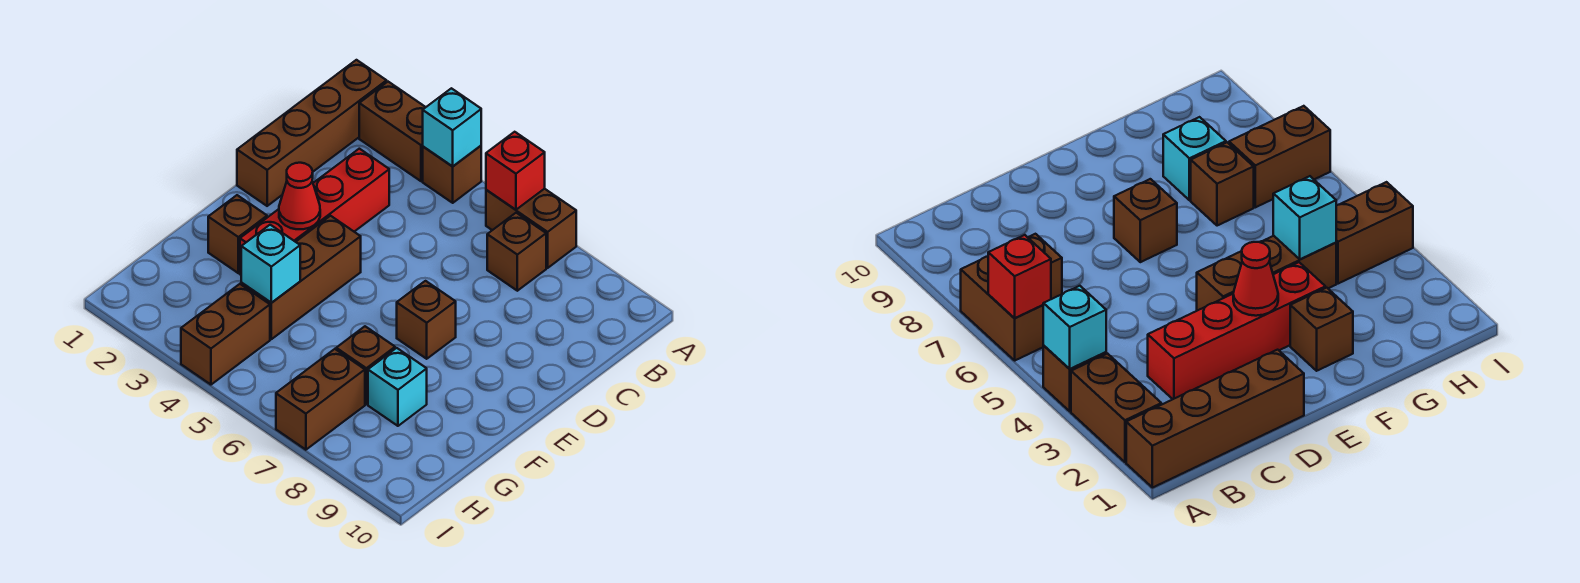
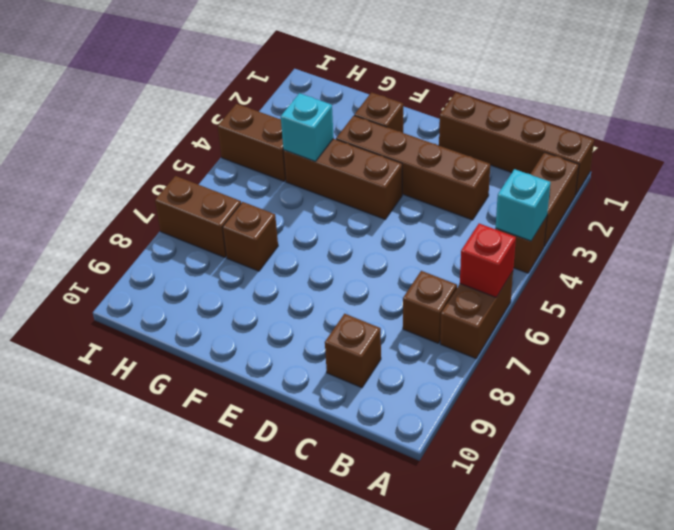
red 1x4 brick [240,149,389,275] -> brown 1x4 brick [336,116,490,220]
red 1x1 cone [279,163,320,229] -> none
brown 1x1 brick [397,281,456,359] -> brown 1x1 brick moved to [325,314,381,388]
cyan 1x1 brick [368,348,427,426] -> none

